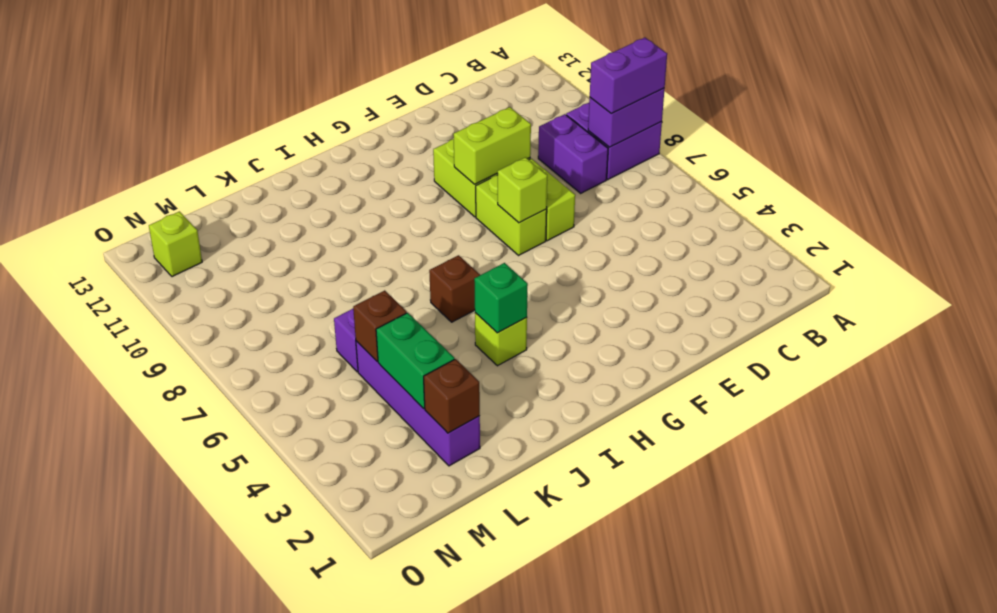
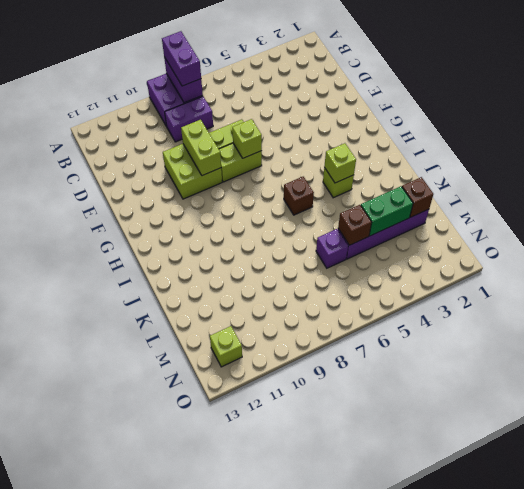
green 1x1 brick [474,263,528,333] -> lime 1x1 brick [324,143,356,183]

